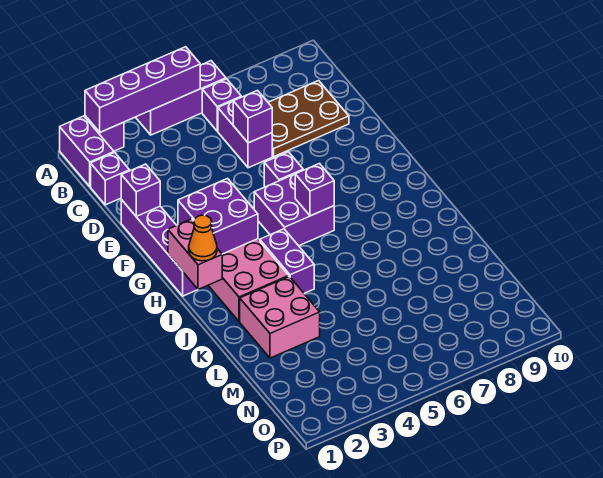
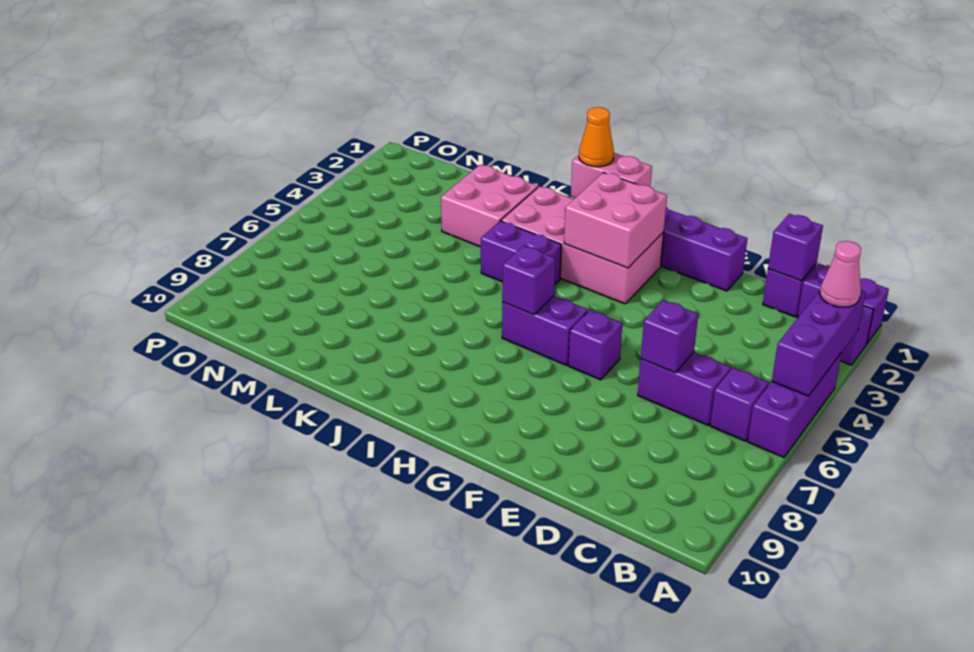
purple 1x4 brick [85,47,200,132] -> purple 1x3 brick [772,290,866,396]
none -> pink 1x1 cone [820,241,861,307]
brown 2x3 plate [268,81,349,156] -> none
purple 1x1 brick [121,164,160,216] -> purple 1x1 brick moved to [768,214,823,281]
purple 2x2 brick [178,179,258,254] -> pink 2x2 brick [564,172,667,268]
purple 2x2 brick [254,174,334,246] -> purple 1x2 brick [502,296,588,365]

